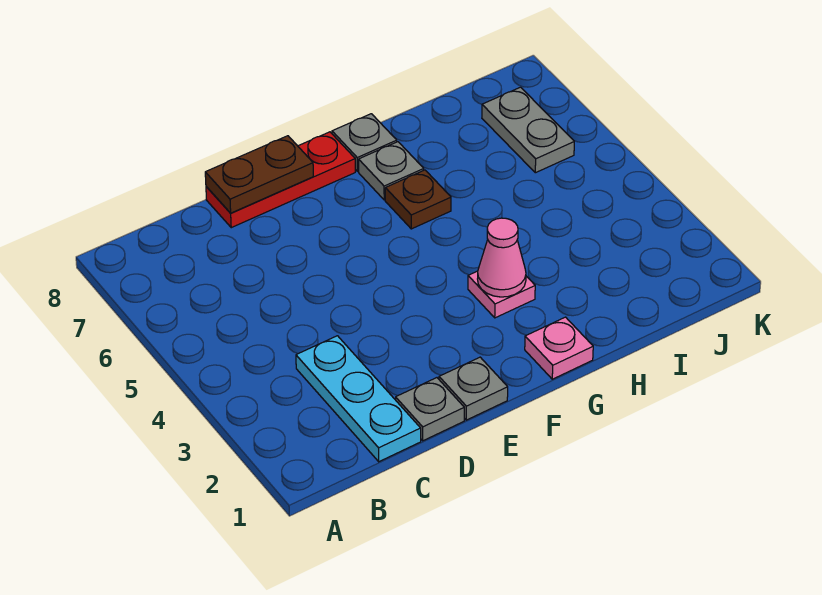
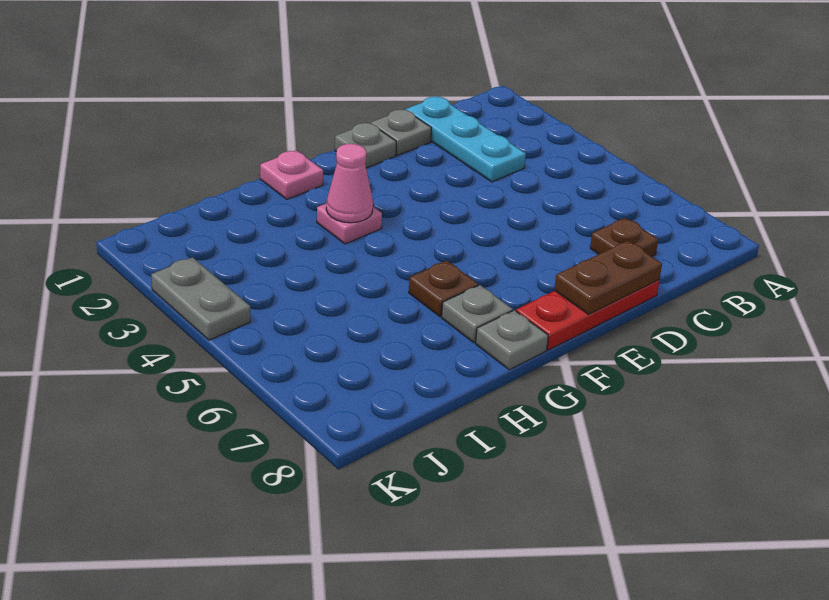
none -> brown 1x1 plate [590,218,658,256]
grey 1x2 plate [482,87,574,173] -> grey 1x2 plate moved to [151,257,250,340]

